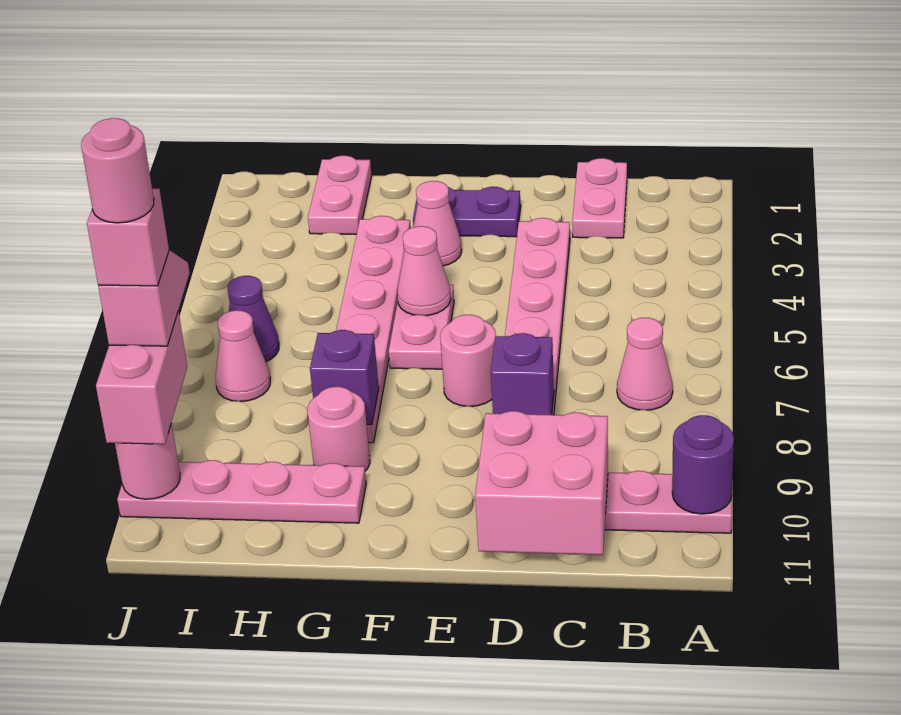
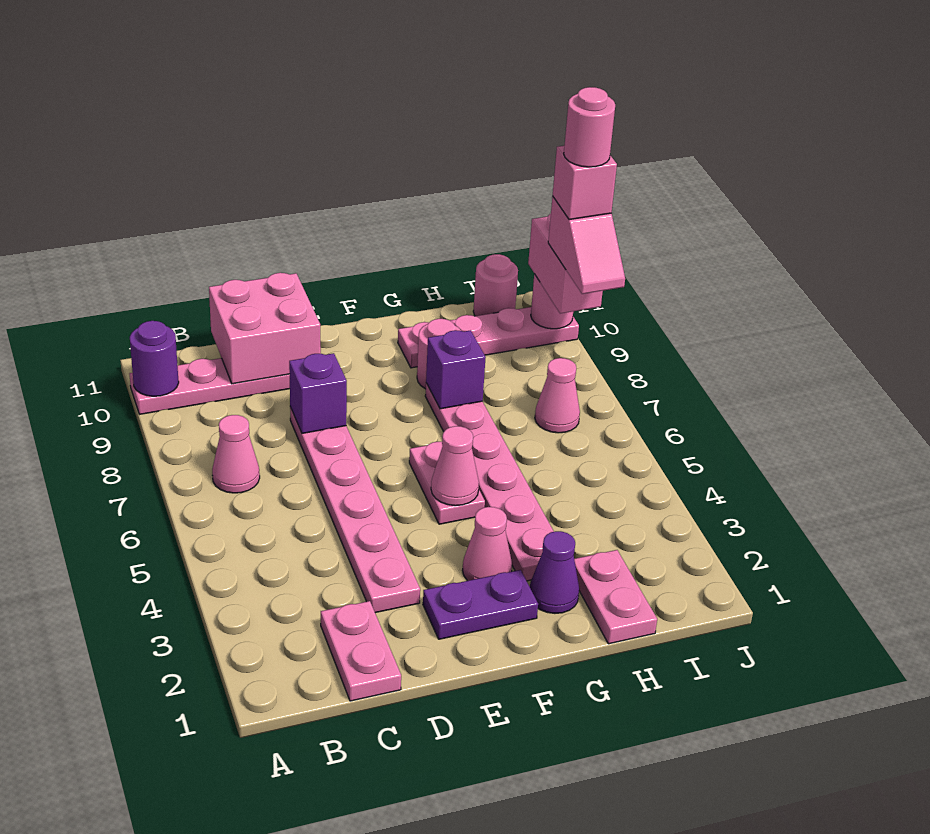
pink 1x1 round brick [440,315,496,406] -> pink 1x1 round brick moved to [473,254,518,316]
purple 1x1 cone [228,276,279,362] -> purple 1x1 cone moved to [530,531,579,613]

